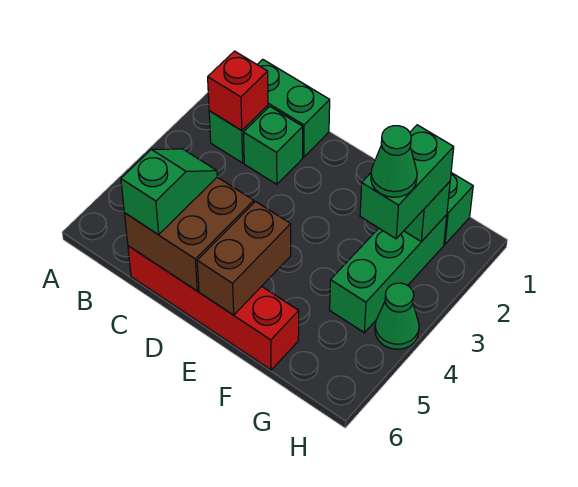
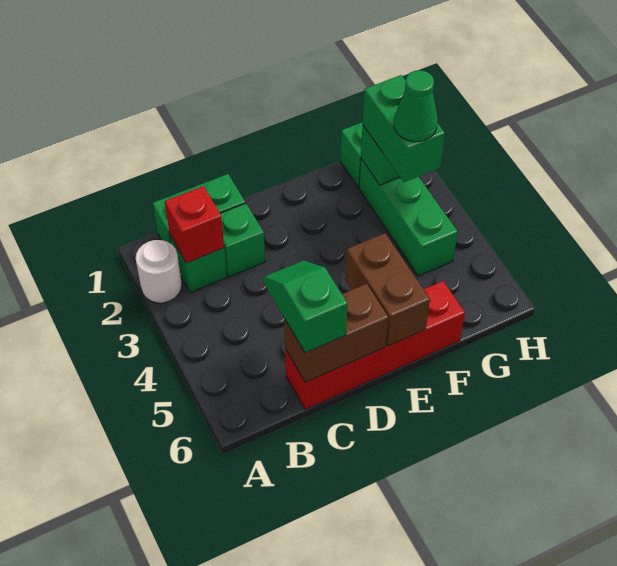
none -> white 1x1 round brick [136,240,182,303]
brown 2x2 brick [125,177,254,291] -> brown 1x2 brick [284,284,388,382]
green 1x1 cone [375,283,419,349] -> none

